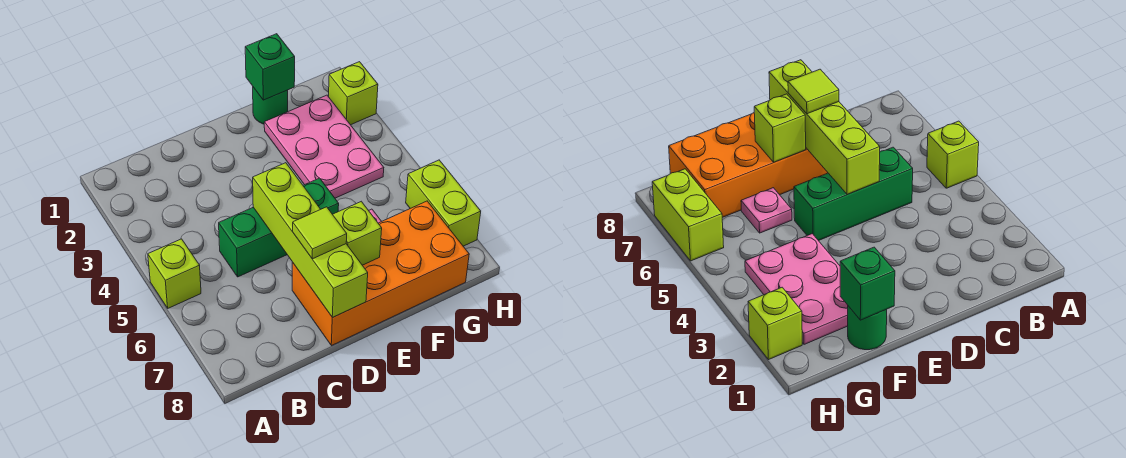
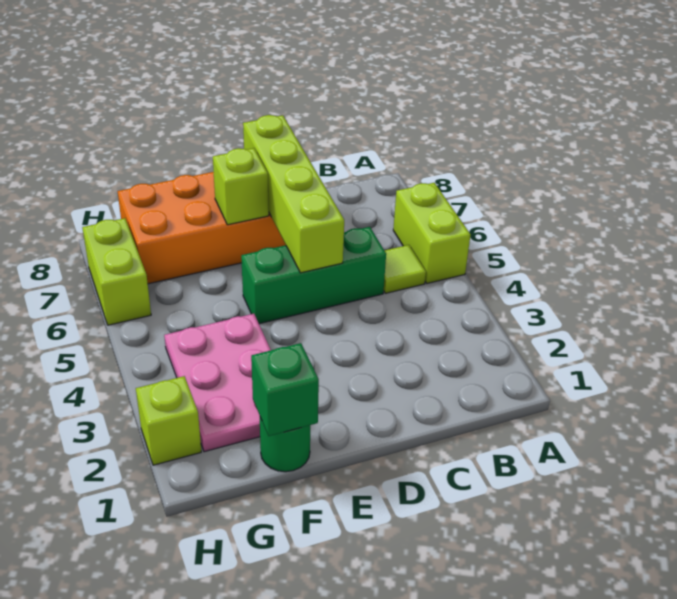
lime 1x1 brick [148,239,201,308] -> lime 1x2 brick [393,183,471,283]
lime 1x1 tile [293,207,347,259] -> lime 1x1 tile moved to [384,245,426,293]
pink 1x1 plate [741,188,792,233] -> none

